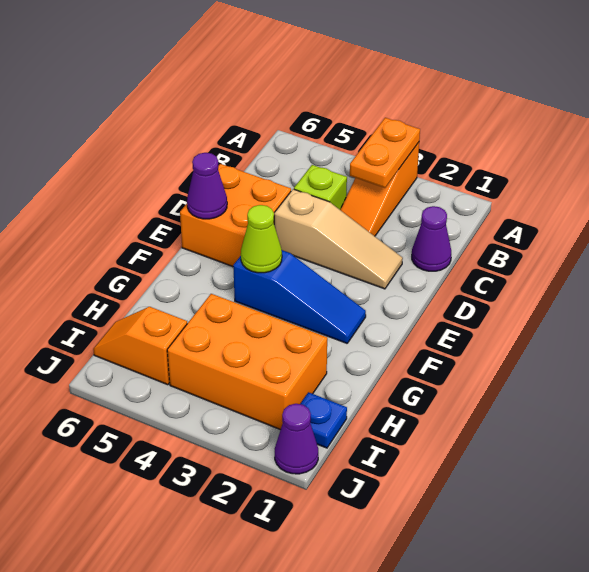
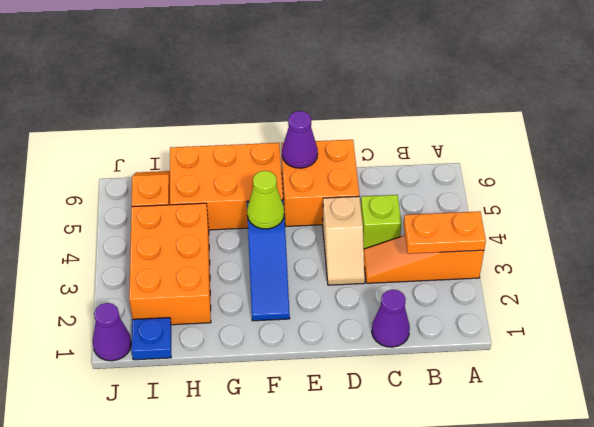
tan 1x3 slope [274,189,403,289] -> tan 1x2 slope [323,196,365,285]
none -> orange 2x3 brick [170,143,283,230]

